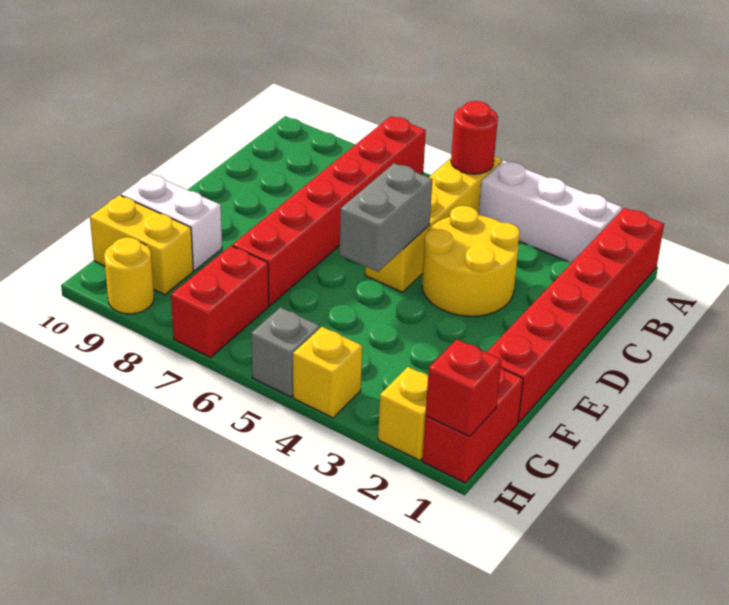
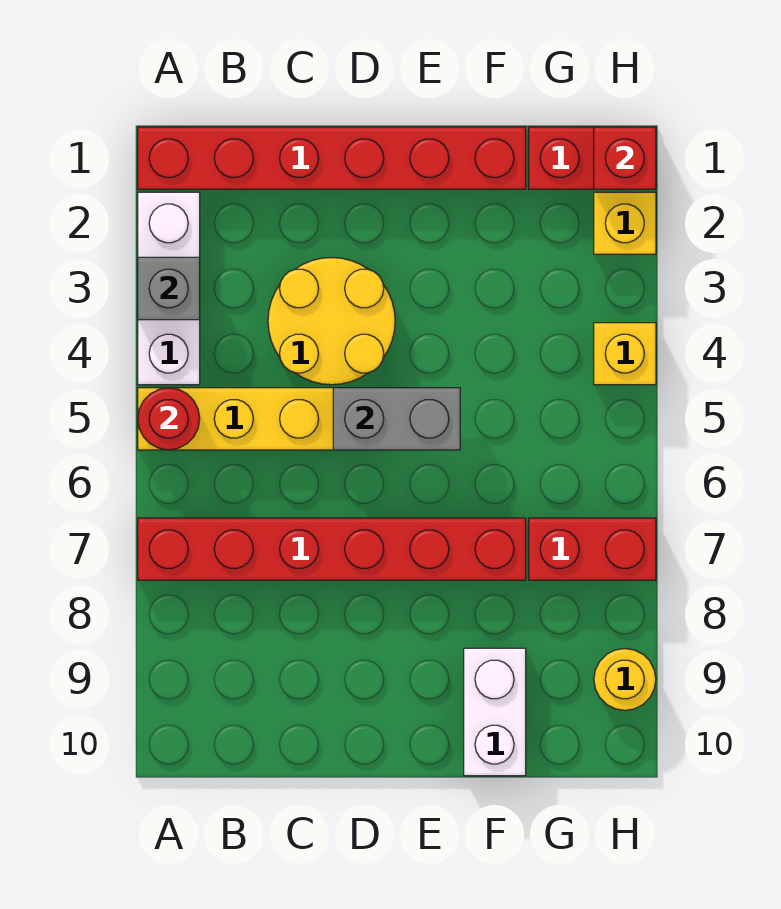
yellow 1x2 brick [90,195,193,295] -> none
grey 1x1 brick [251,307,320,397] -> grey 1x1 brick moved to [138,257,200,320]

